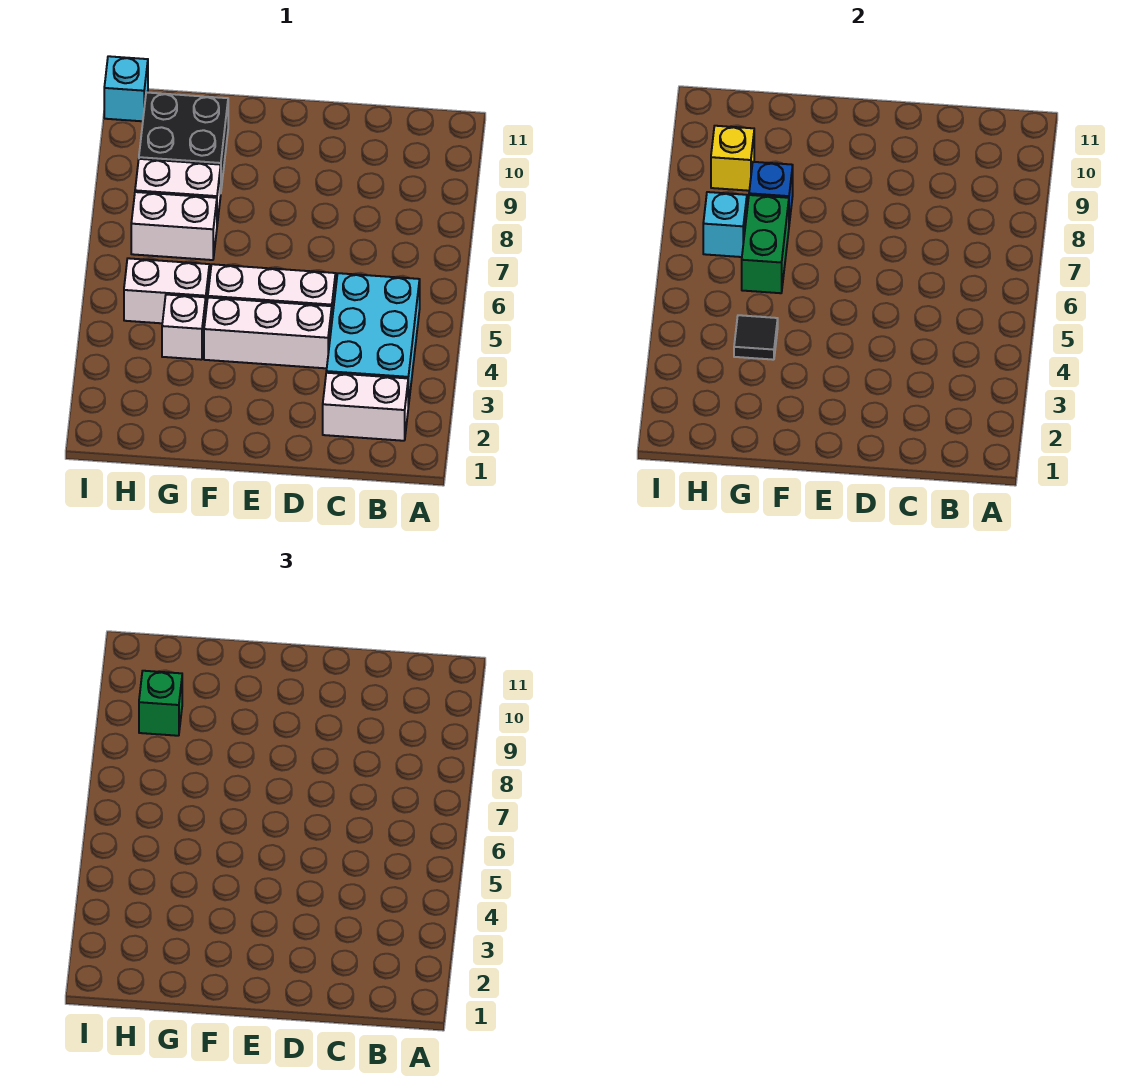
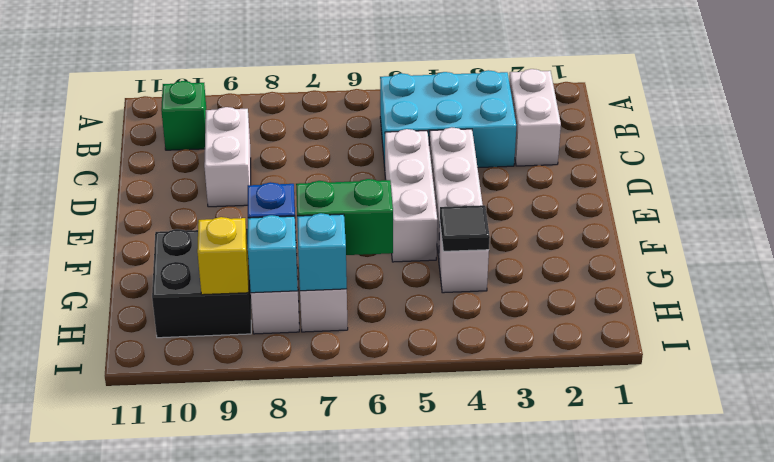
white 1x2 brick [124,258,209,323] -> white 1x2 brick moved to [204,107,251,207]
green 1x1 brick [139,671,182,736] -> green 1x1 brick moved to [161,81,206,150]
cyan 1x1 brick [104,56,148,121] -> cyan 1x1 brick moved to [248,215,298,293]

